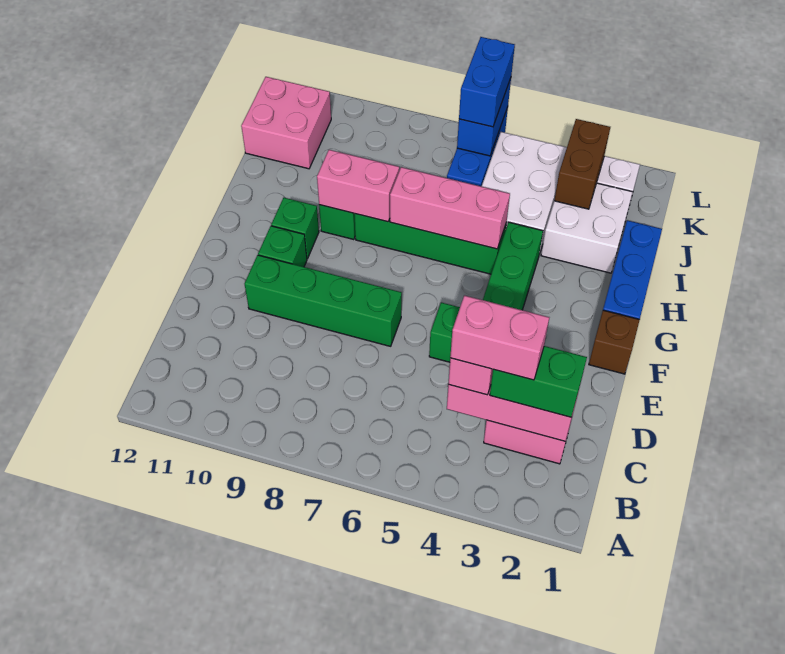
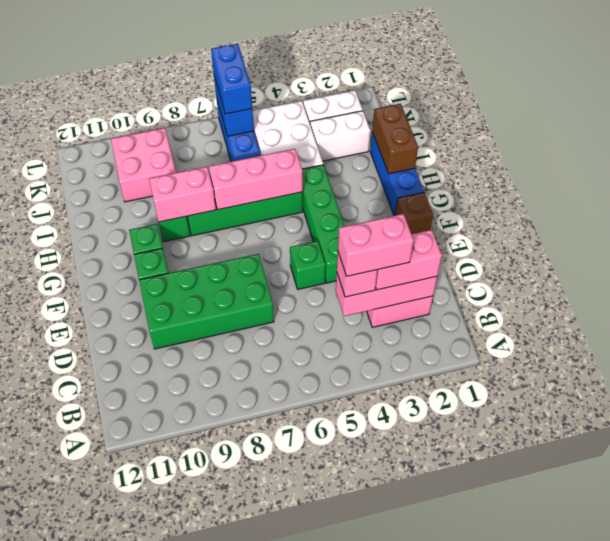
green 1x2 brick [490,346,587,417] -> pink 1x2 brick [376,230,442,290]
green 1x4 brick [245,255,402,346] -> green 2x4 brick [139,254,274,349]
white 2x2 brick [541,183,633,273] -> white 1x2 brick [310,111,370,161]
brown 1x2 brick [554,119,610,209] -> brown 1x2 brick moved to [372,104,418,174]
pink 2x2 brick [241,77,331,169] -> pink 2x2 brick moved to [111,128,176,202]

